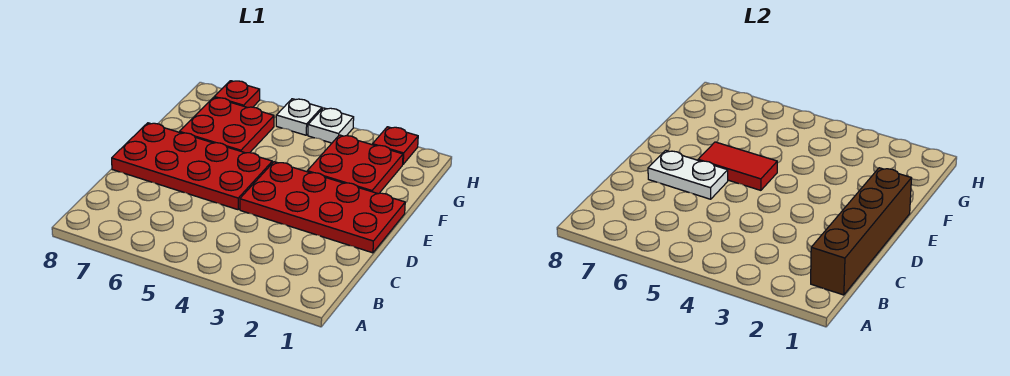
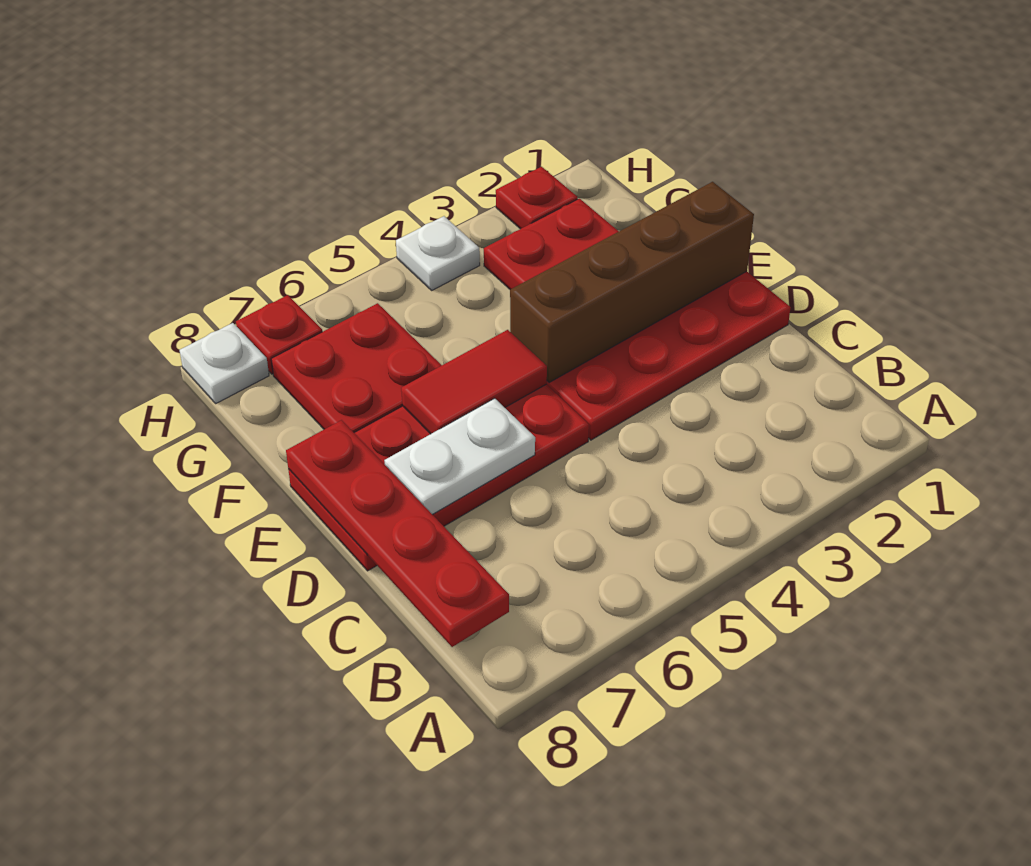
brown 1x4 brick [811,168,912,295] -> brown 1x4 brick turned to [510,182,754,382]
none -> red 1x4 plate [286,420,509,647]
white 1x1 plate [276,99,322,135] -> white 1x1 plate moved to [180,323,269,403]

